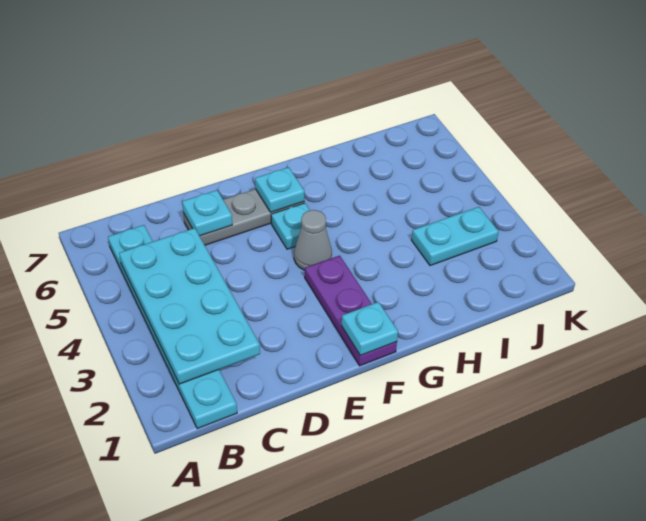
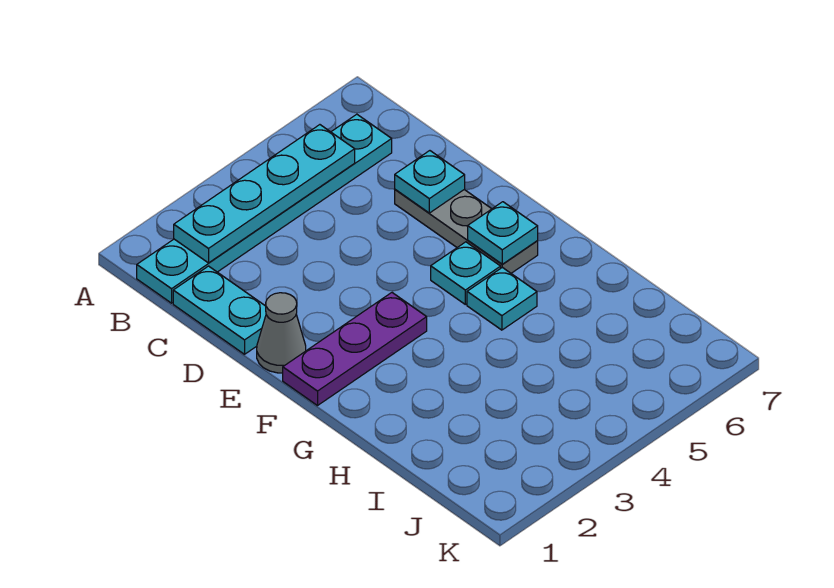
cyan 2x4 plate [119,228,260,384] -> cyan 1x4 plate [174,125,355,263]
cyan 1x1 plate [342,302,398,355] -> cyan 1x1 plate moved to [467,267,537,330]
grey 1x1 cone [294,210,332,270] -> grey 1x1 cone moved to [257,293,306,373]
cyan 1x2 plate [412,207,499,266] -> cyan 1x2 plate moved to [173,266,266,354]

